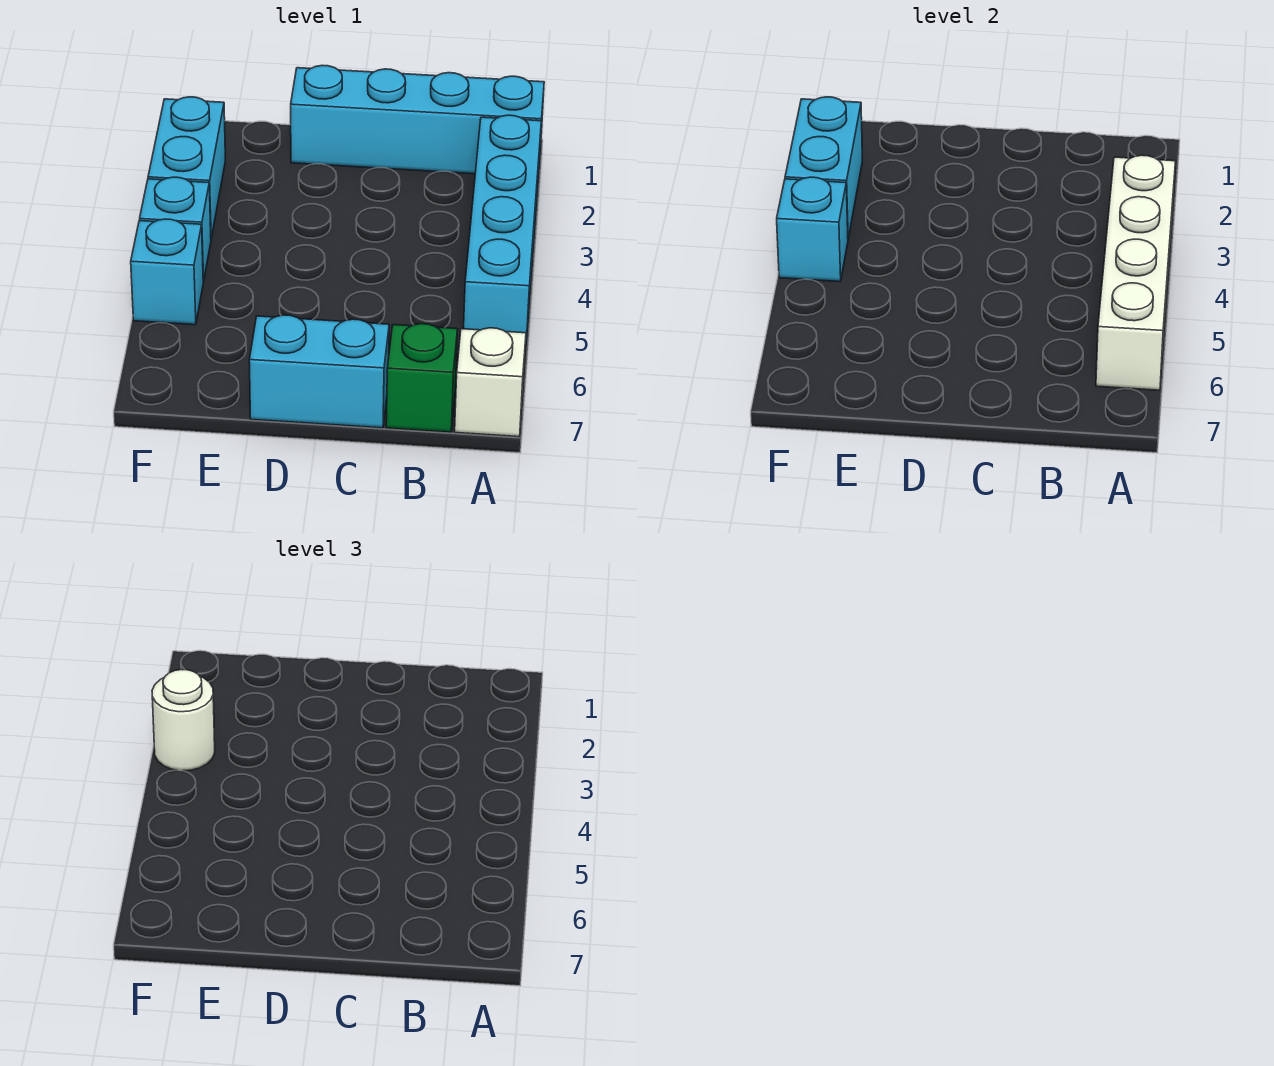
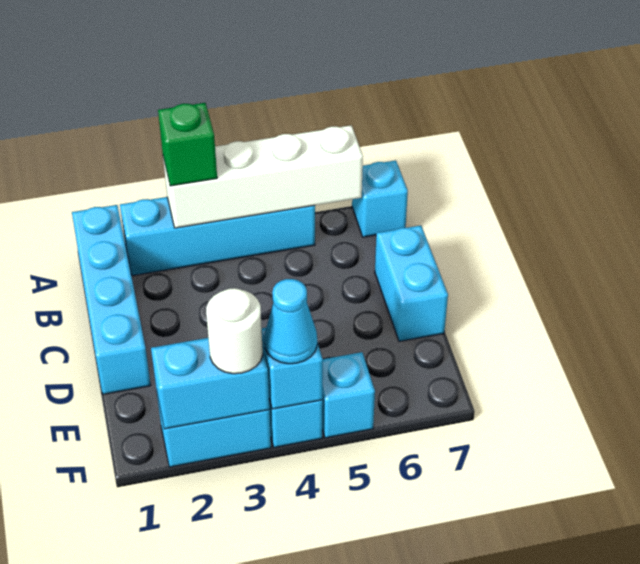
white 1x1 brick [455,328,526,437] -> cyan 1x1 brick [352,160,408,237]
green 1x1 brick [386,324,458,432] -> green 1x1 brick moved to [158,103,217,186]
none -> cyan 1x1 cone [264,279,317,364]

